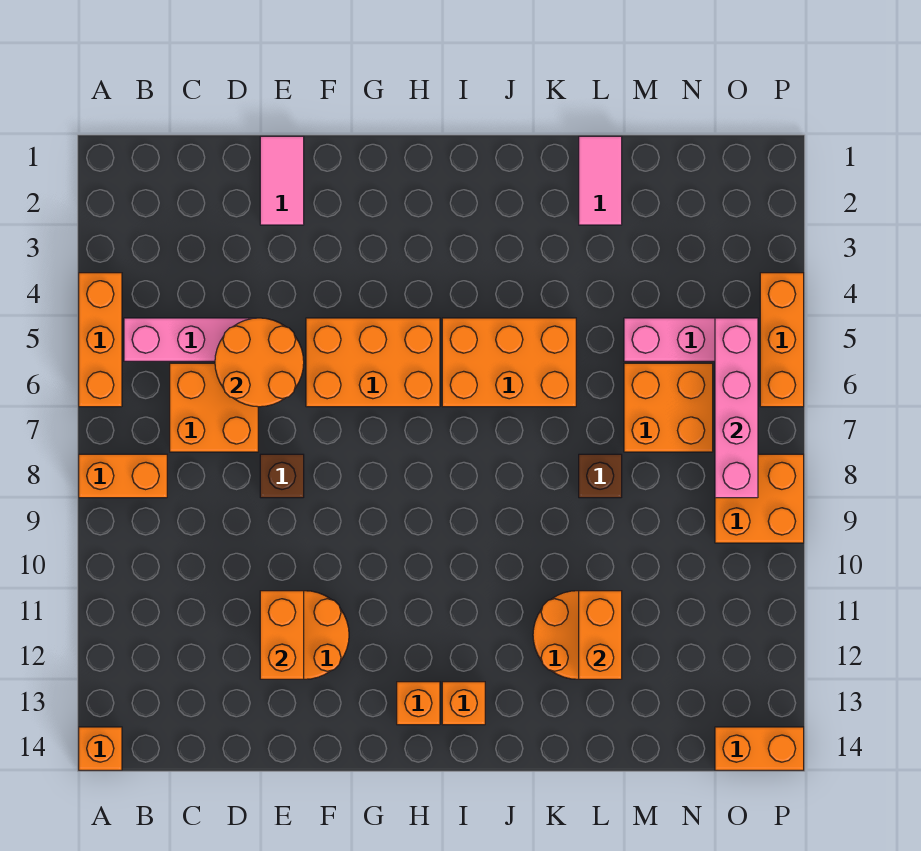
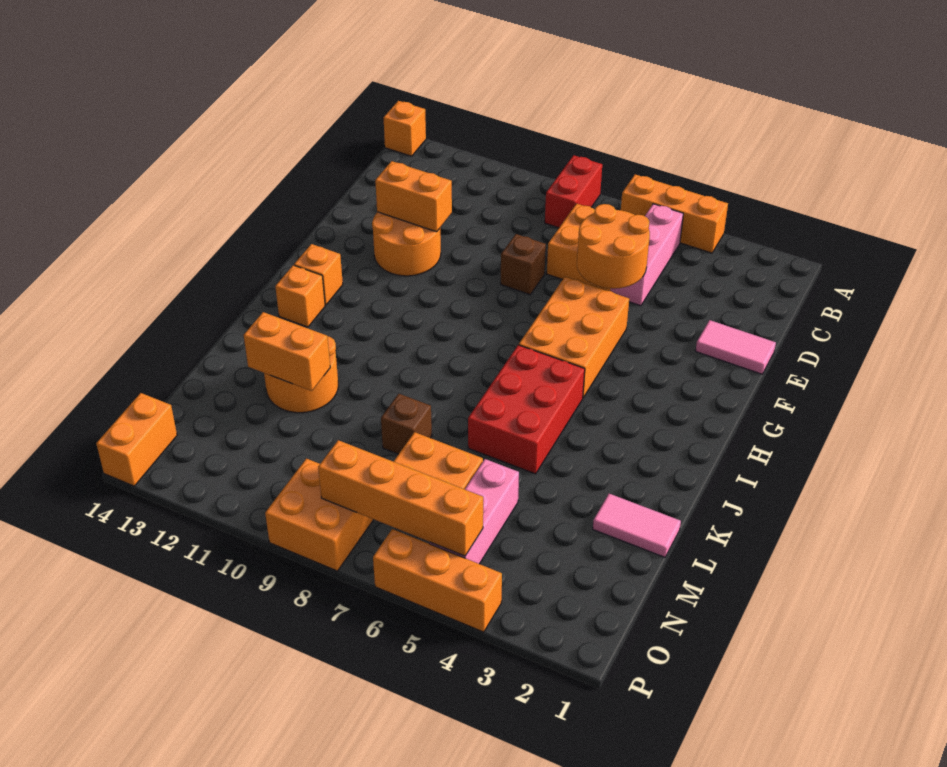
orange 1x2 brick [79,454,167,498] -> red 1x2 brick [545,155,602,228]
orange 2x3 brick [442,318,576,407] -> red 2x3 brick [468,345,585,474]
pink 1x4 brick [715,318,758,498] -> orange 1x4 brick [318,440,483,556]

